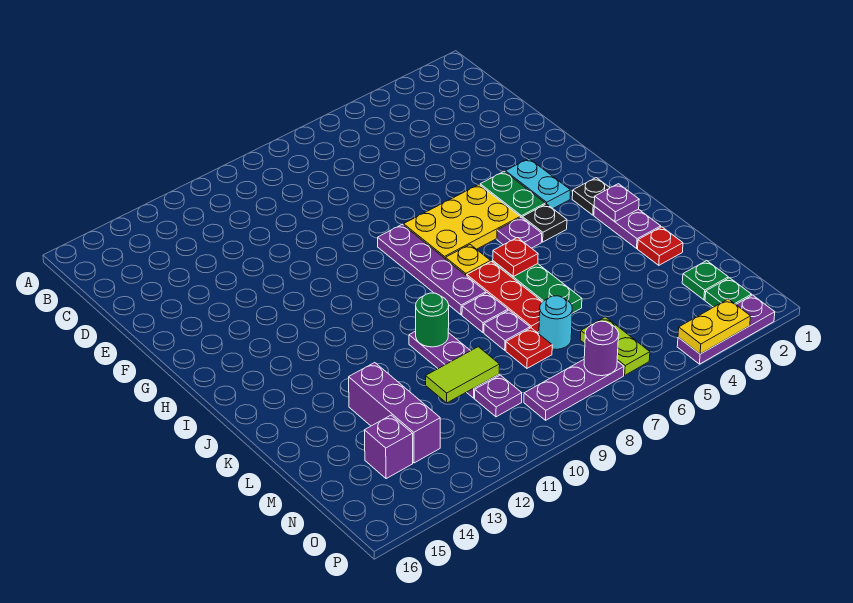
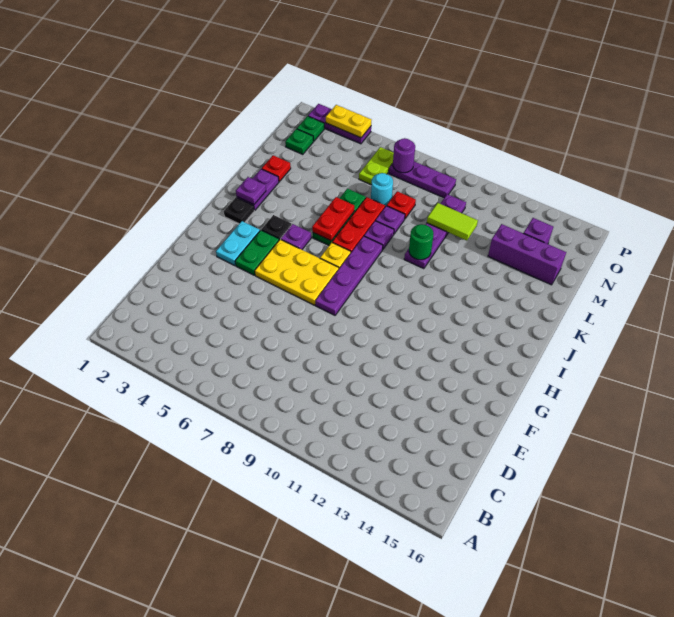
red 1x1 plate [493,238,538,276] -> red 1x2 plate [312,197,354,241]
purple 1x3 brick [349,363,440,463] -> purple 1x3 brick turned to [488,224,566,285]

